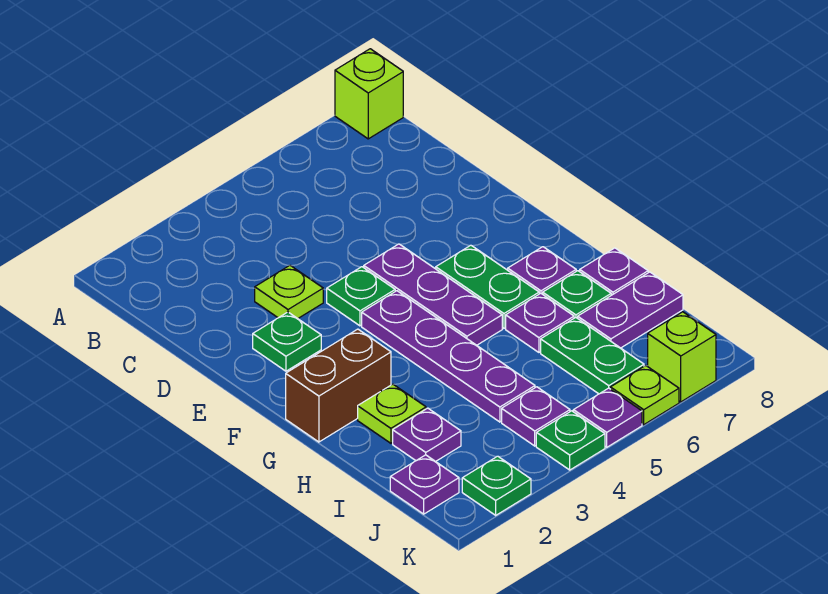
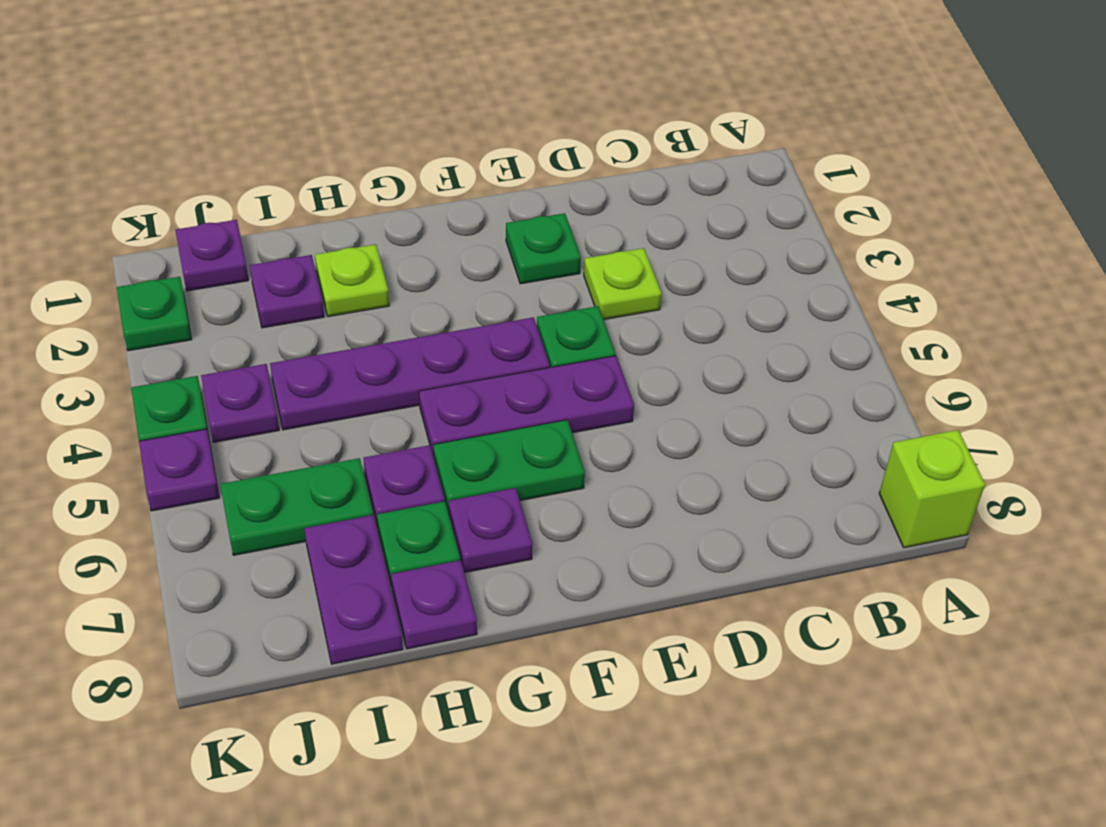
brown 1x2 brick [286,329,391,442] -> none
lime 1x1 plate [611,365,679,425] -> none
lime 1x1 brick [648,312,716,402] -> none

